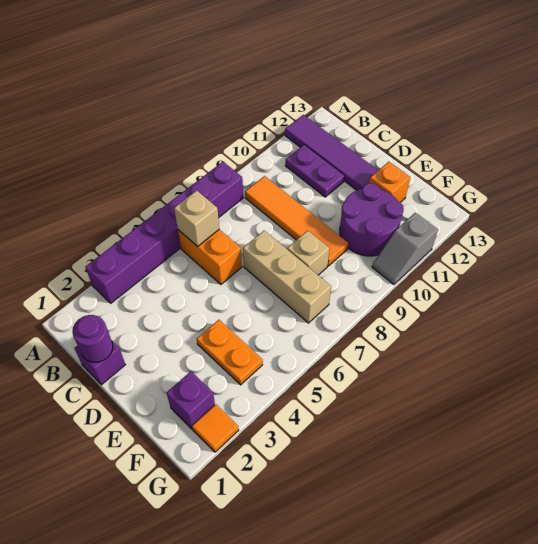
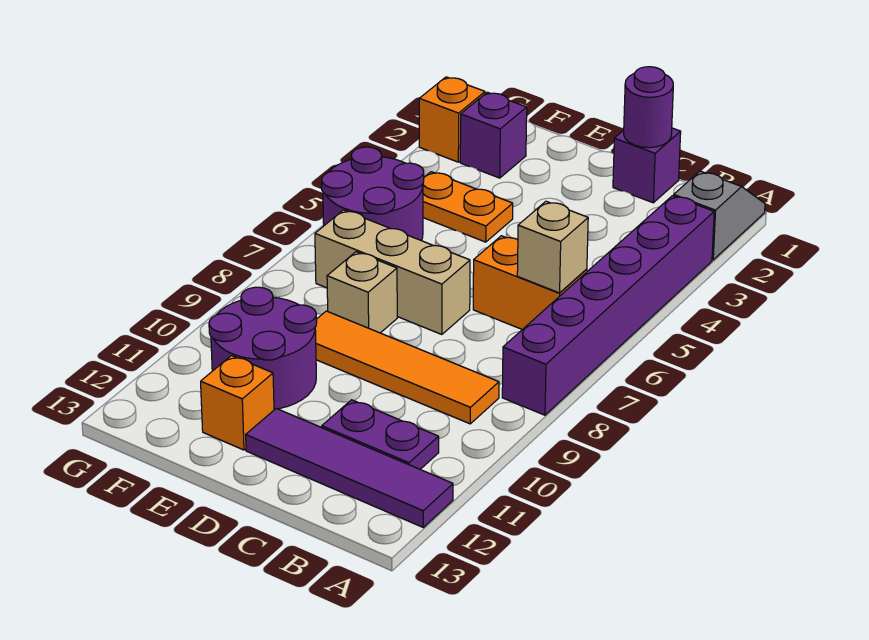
none -> purple 2x2 round brick [322,147,424,241]
orange 1x1 tile [192,404,239,452] -> orange 1x1 brick [419,77,485,162]
grey 1x2 slope [372,213,438,285] -> grey 1x2 slope moved to [674,171,765,260]

